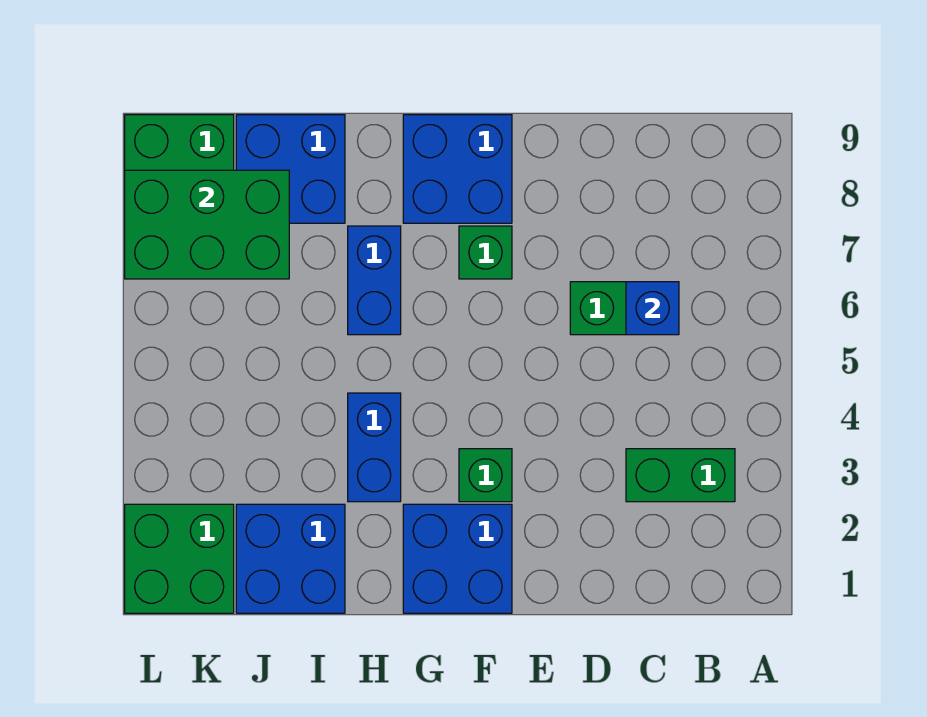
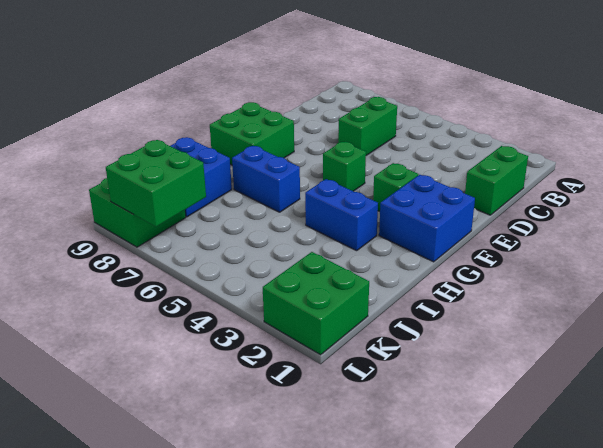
green 1x2 brick [626,449,735,502] -> green 1x2 brick moved to [465,146,528,215]
blue 1x1 brick [626,282,679,335] -> none
green 1x1 brick [459,226,512,279] -> green 1x1 brick moved to [323,142,366,191]
blue 2x2 brick [403,115,512,223] -> green 2x2 brick [210,102,294,165]
blue 2x2 brick [236,504,345,613] -> none
green 2x3 brick [125,170,289,279] -> green 2x2 brick [106,140,206,227]

